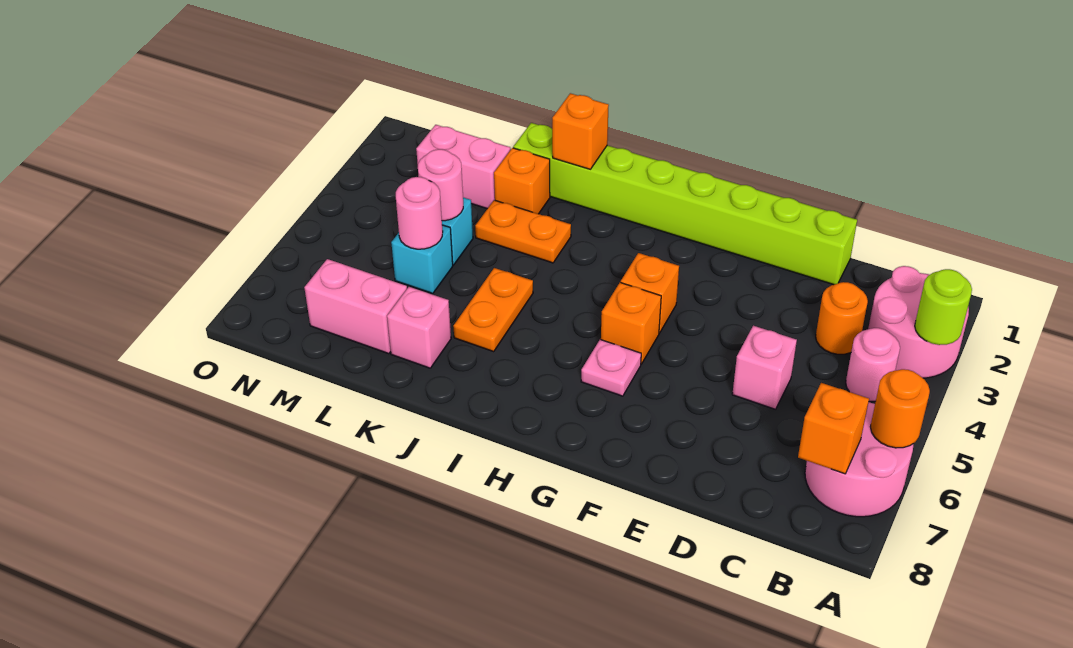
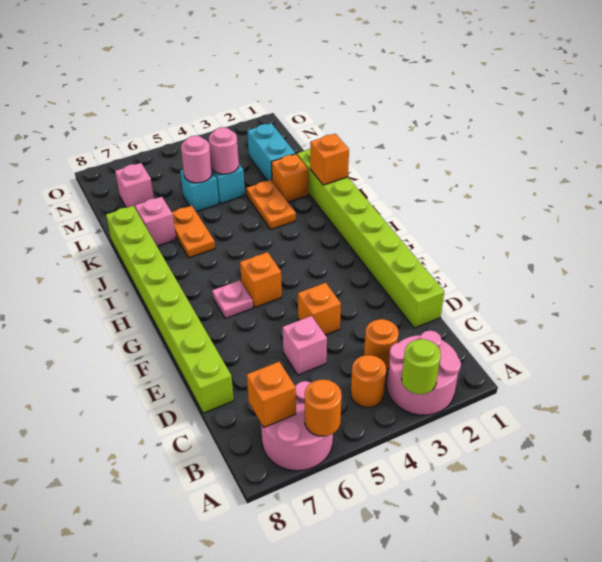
pink 1x1 round brick [846,328,900,401] -> orange 1x1 round brick [351,355,386,407]
none -> lime 1x8 brick [106,206,234,413]
orange 1x1 brick [621,253,679,333] -> orange 1x1 brick moved to [298,283,341,335]
orange 1x2 plate [453,268,533,351] -> orange 1x2 plate turned to [172,206,215,258]
pink 1x2 brick [416,125,511,209] -> cyan 1x2 brick [247,123,295,181]
pink 1x2 brick [304,259,407,354] -> pink 1x1 brick [115,163,154,208]

